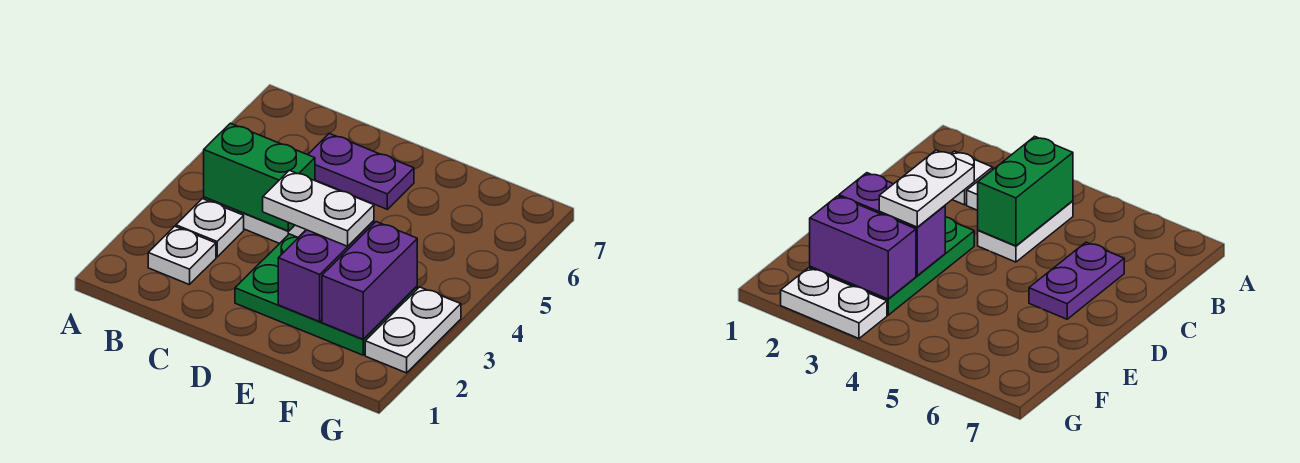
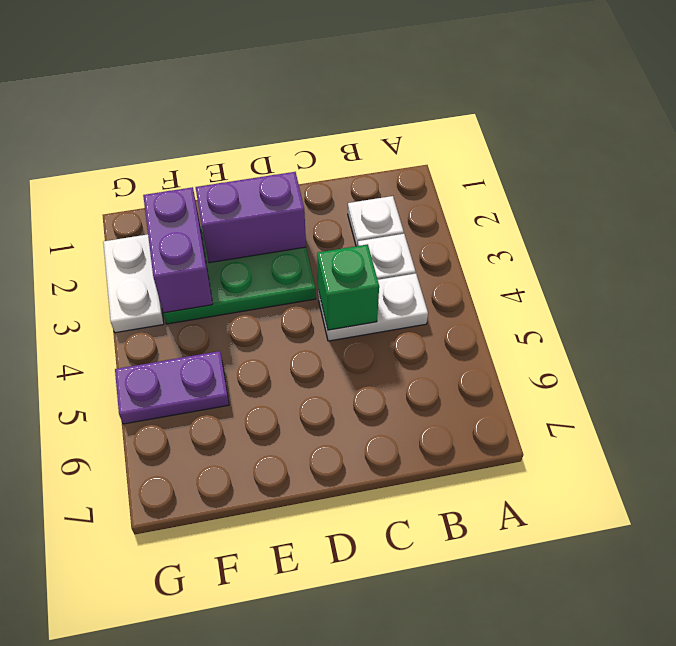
green 1x2 brick [204,123,315,231] -> green 1x1 brick [317,244,379,330]
purple 1x2 plate [308,134,414,209] -> purple 1x2 plate moved to [115,351,229,424]
white 1x2 plate [263,170,374,246] -> none
purple 1x2 brick [278,221,374,322] -> purple 1x2 brick turned to [196,172,306,263]

